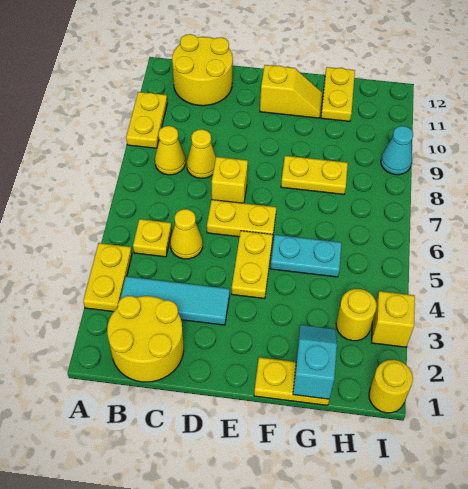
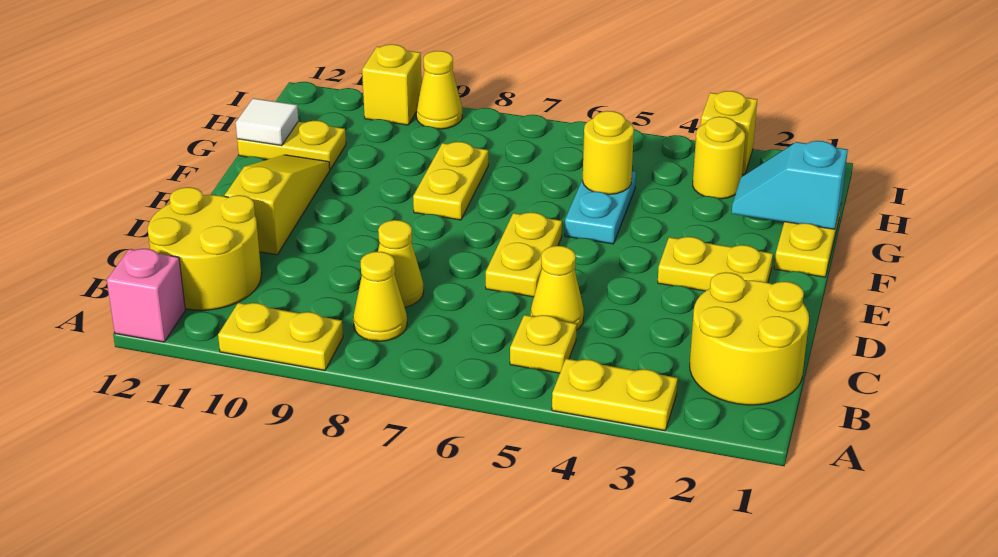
none -> pink 1x1 brick [107,249,185,342]
cyan 1x3 tile [120,276,230,325] -> none
yellow 1x1 brick [212,157,248,203] -> yellow 1x1 brick moved to [362,44,422,125]
yellow 1x2 plate [232,231,273,299] -> yellow 1x2 plate moved to [658,237,773,291]
yellow 1x2 slope [260,65,322,118] -> yellow 1x3 slope [225,155,330,255]
none -> white 1x1 tile [236,98,298,146]
yellow 1x1 round brick [369,360,413,413] -> yellow 1x1 round brick moved to [583,111,634,195]
cyan 1x1 cone [381,126,413,175] -> yellow 1x1 cone [416,51,462,129]

